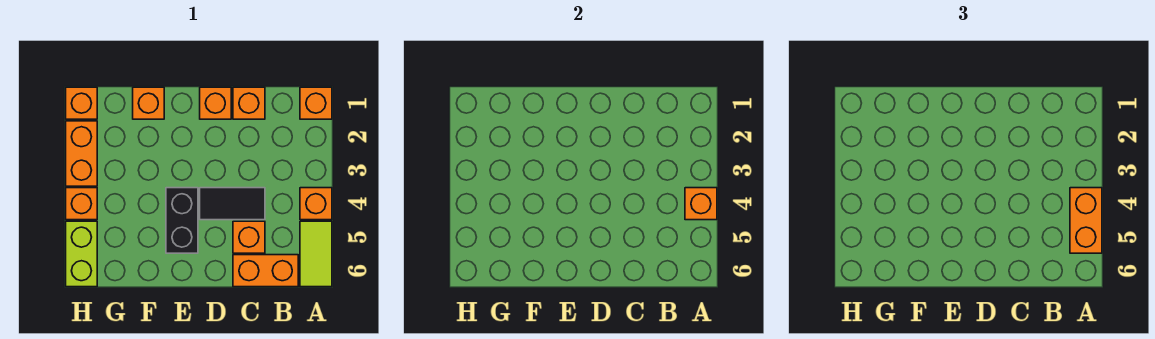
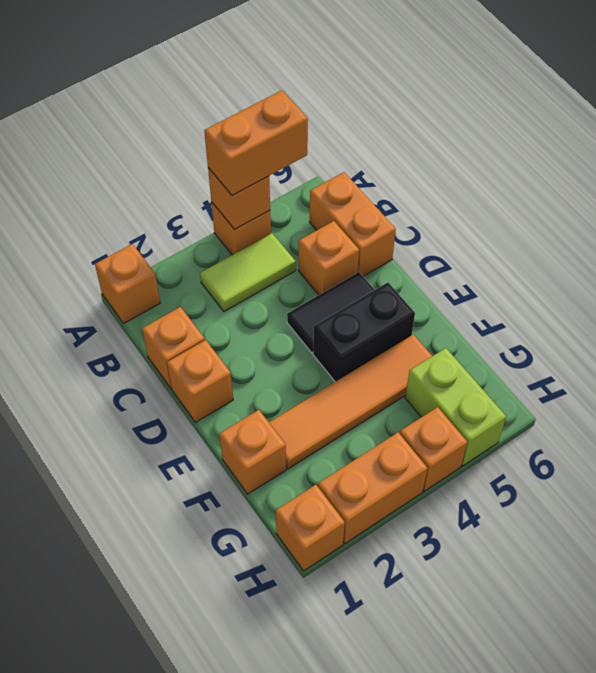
lime 1x2 tile [300,221,332,287] -> lime 1x2 tile moved to [200,233,296,311]
black 1x2 tile [200,188,265,220] -> black 1x2 tile turned to [287,272,374,353]
none -> orange 1x4 tile [269,334,432,469]
lime 1x2 brick [66,221,97,287] -> lime 1x2 brick turned to [405,348,506,466]

